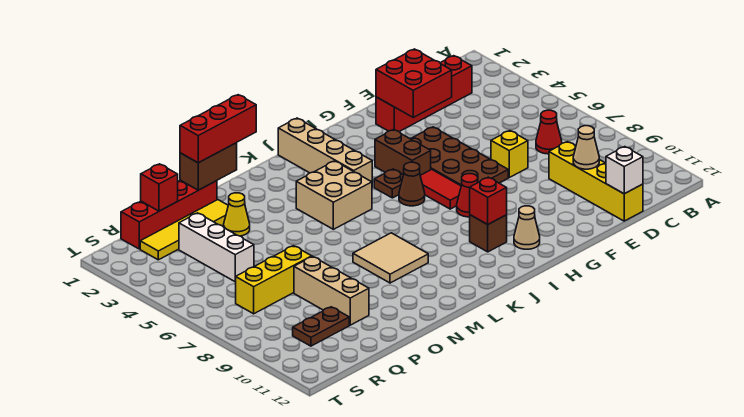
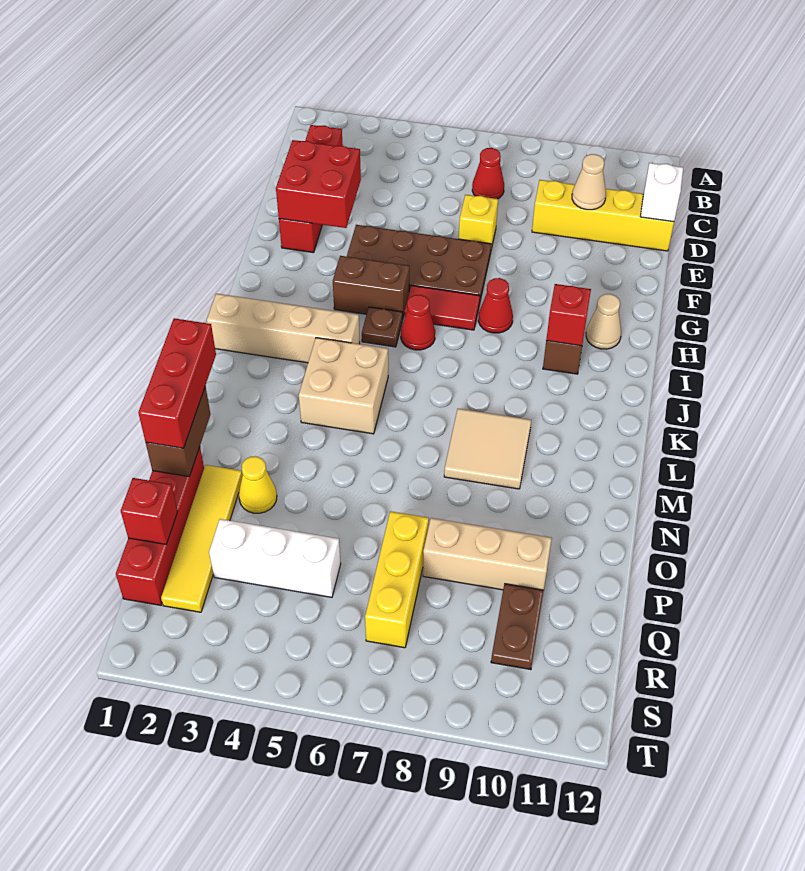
brown 1x1 cone [399,162,425,206] -> red 1x1 cone [401,295,435,350]

